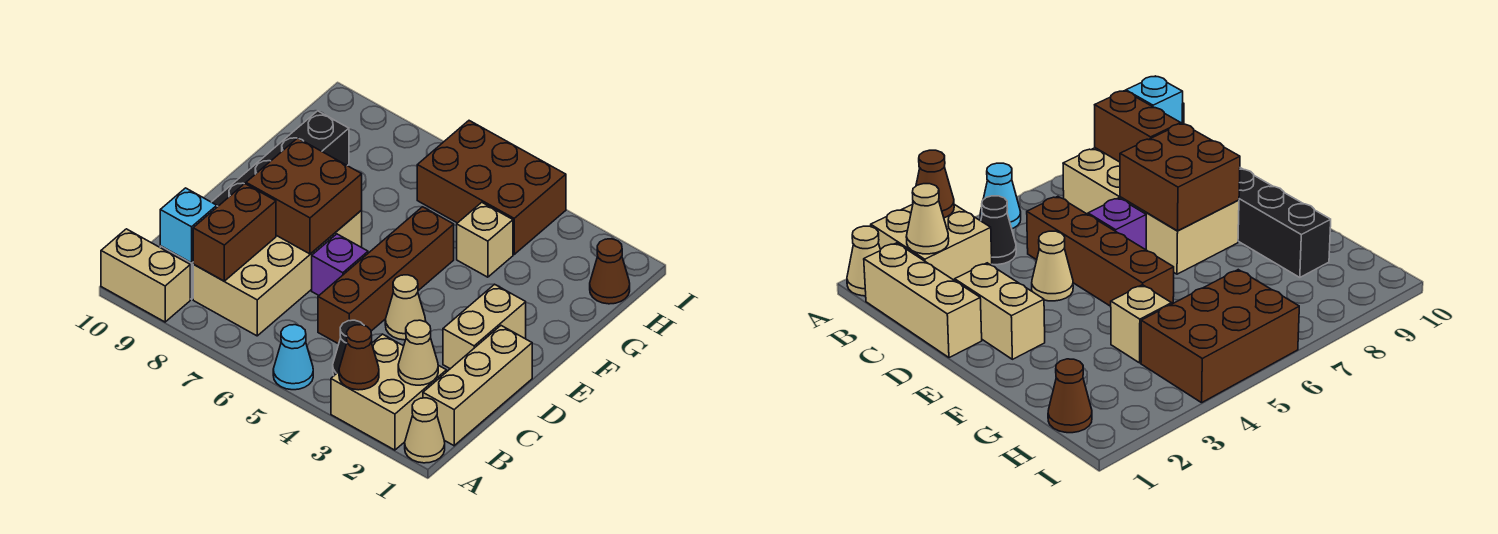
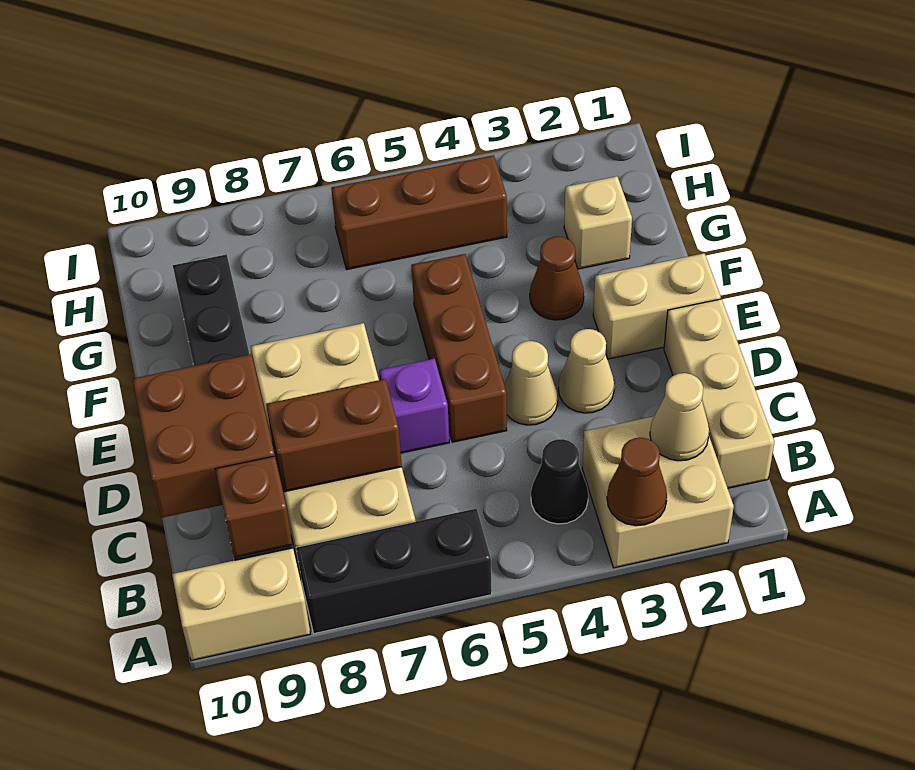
tan 1x1 cone [405,398,445,463] -> tan 1x1 cone moved to [559,329,614,413]
cyan 1x1 cone [273,325,313,390] -> none
none -> black 1x3 brick [296,509,492,634]
brown 1x2 brick [193,184,276,281] -> brown 1x2 brick turned to [266,379,402,492]
cyan 1x1 brick [160,188,217,263] -> brown 1x1 brick [215,456,293,557]
brown 1x4 brick [318,207,454,344] -> brown 1x3 brick [411,254,507,442]
tan 1x2 brick [443,284,526,369] -> tan 1x2 brick turned to [593,253,721,359]
brown 2x2 brick [246,138,362,254] -> brown 2x2 brick moved to [133,354,275,518]
tan 1x1 brick [457,202,513,277] -> tan 1x1 brick moved to [564,176,632,269]
brown 1x1 cone [590,239,630,304] -> brown 1x1 cone moved to [530,237,584,320]
brown 2x3 brick [417,121,566,254] -> brown 1x3 brick [331,155,507,269]

